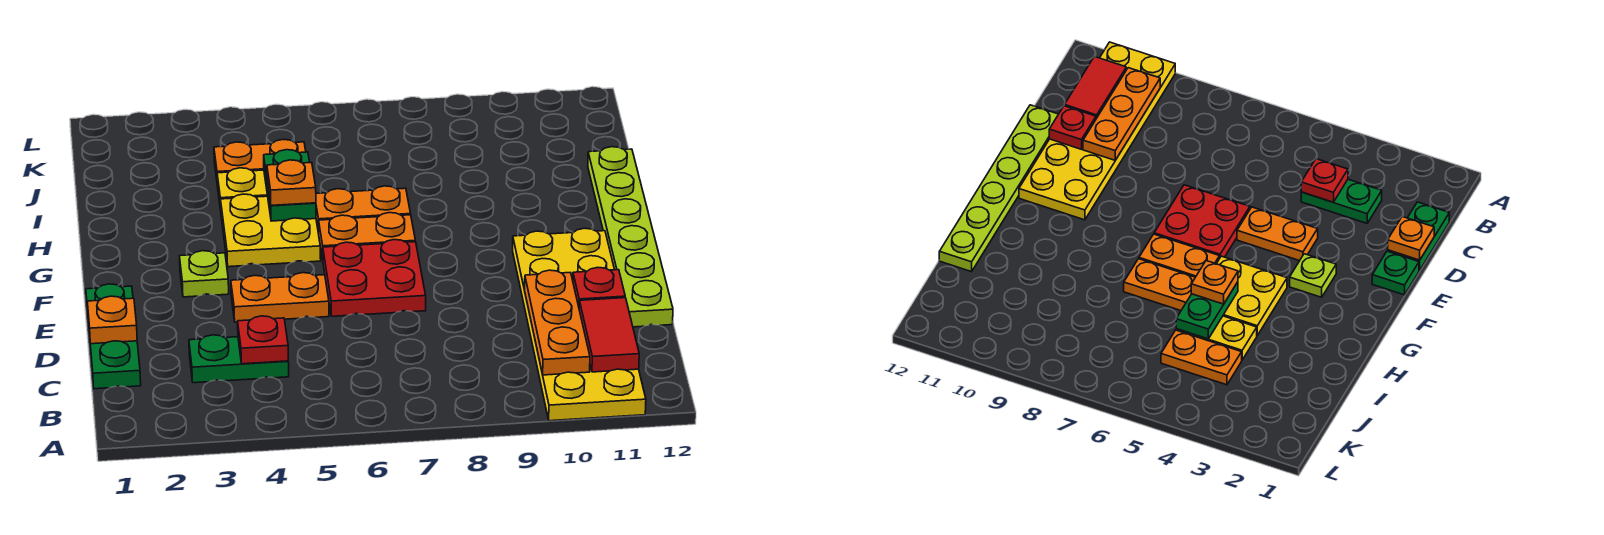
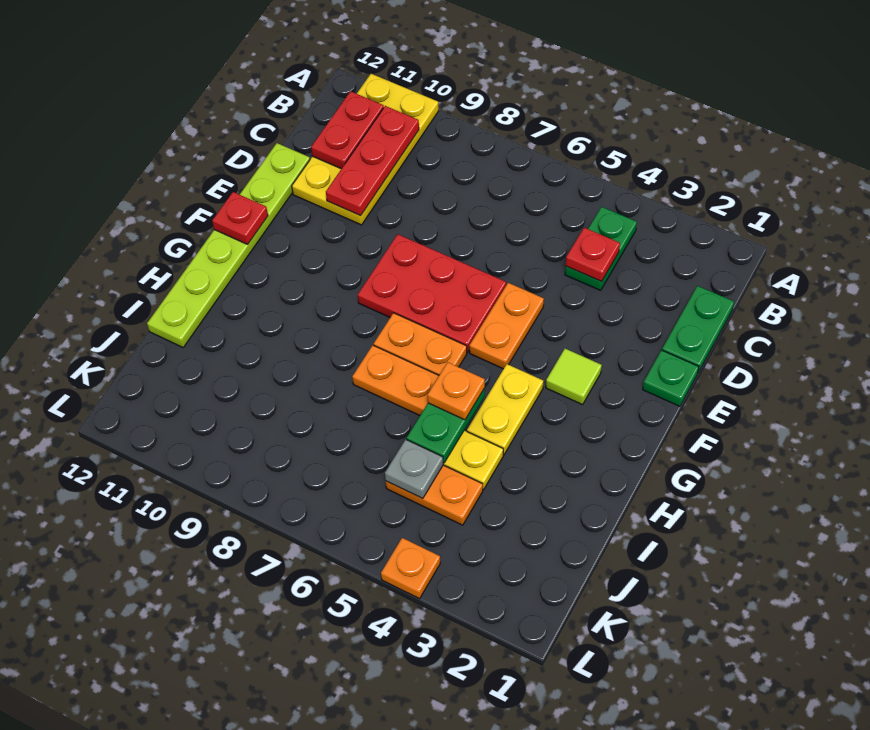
yellow 2x6 plate [513,228,646,421] -> yellow 2x4 plate [292,74,439,225]
orange 1x3 plate [525,270,590,375] -> red 1x3 plate [326,106,419,216]
red 1x2 tile [579,298,639,372] -> red 1x2 plate [311,91,384,169]
green 1x2 plate [189,335,289,383] -> green 1x2 plate turned to [565,207,637,290]
orange 1x1 plate [87,296,137,344] -> orange 1x1 plate moved to [381,538,440,599]
red 1x1 plate [573,267,625,306] -> red 1x1 plate moved to [212,192,268,244]
orange 1x2 plate [231,273,329,322] -> orange 1x2 plate turned to [469,283,544,369]
red 2x2 plate [323,240,426,316] -> red 2x3 plate [358,234,506,353]
lime 1x1 plate [180,251,229,297] -> lime 1x1 tile [546,349,602,405]
yellow 2x2 plate [221,194,321,267] -> yellow 1x2 plate [467,364,543,455]
none -> grey 1x1 plate [385,440,443,499]

